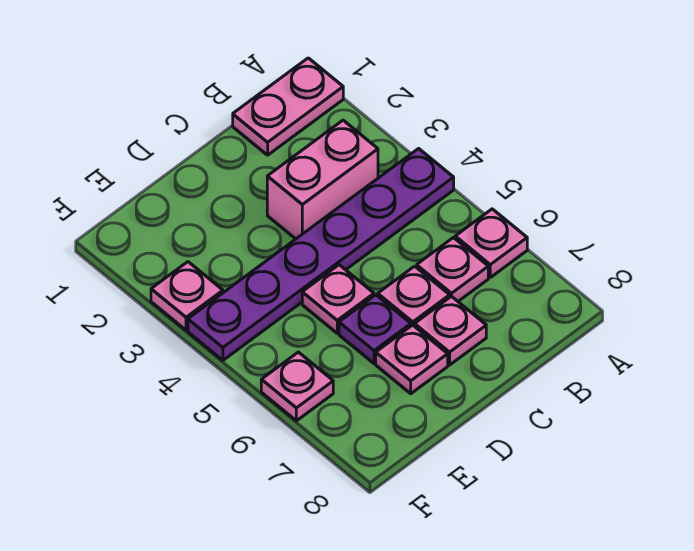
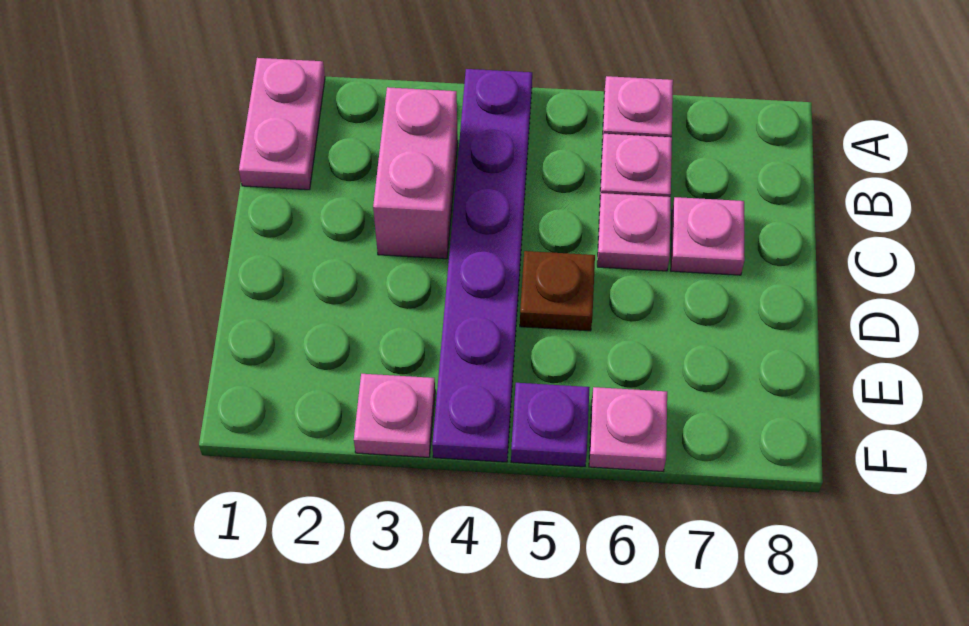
pink 1x1 plate [302,265,374,333] -> brown 1x1 plate [520,251,595,331]
purple 1x1 plate [339,295,411,363] -> purple 1x1 plate moved to [511,383,590,467]
pink 1x1 plate [376,325,448,394] -> none

